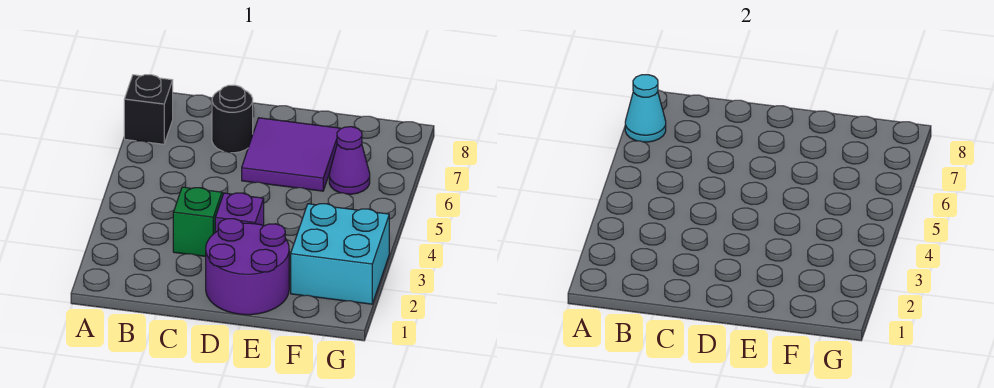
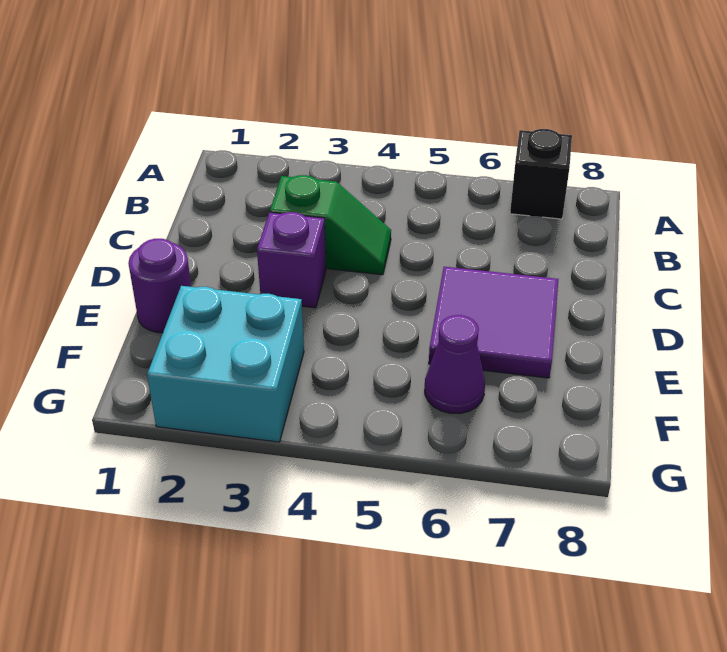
cyan 1x1 cone [625,75,666,142] -> none
black 1x1 round brick [212,85,253,153] -> none
purple 2x2 round brick [206,219,289,315] -> purple 1x1 round brick [128,239,191,333]

